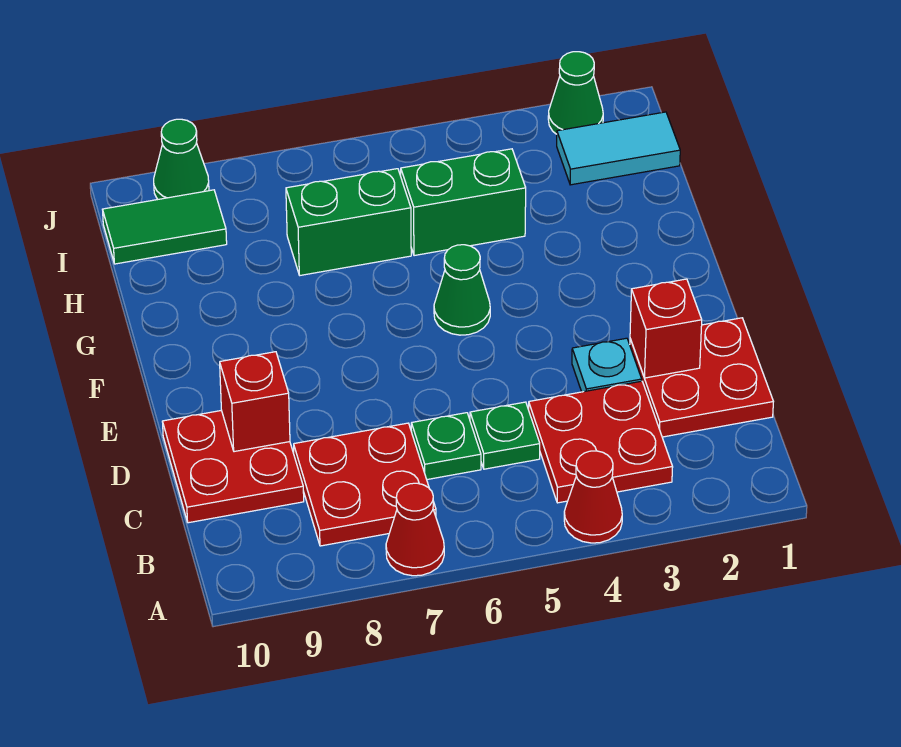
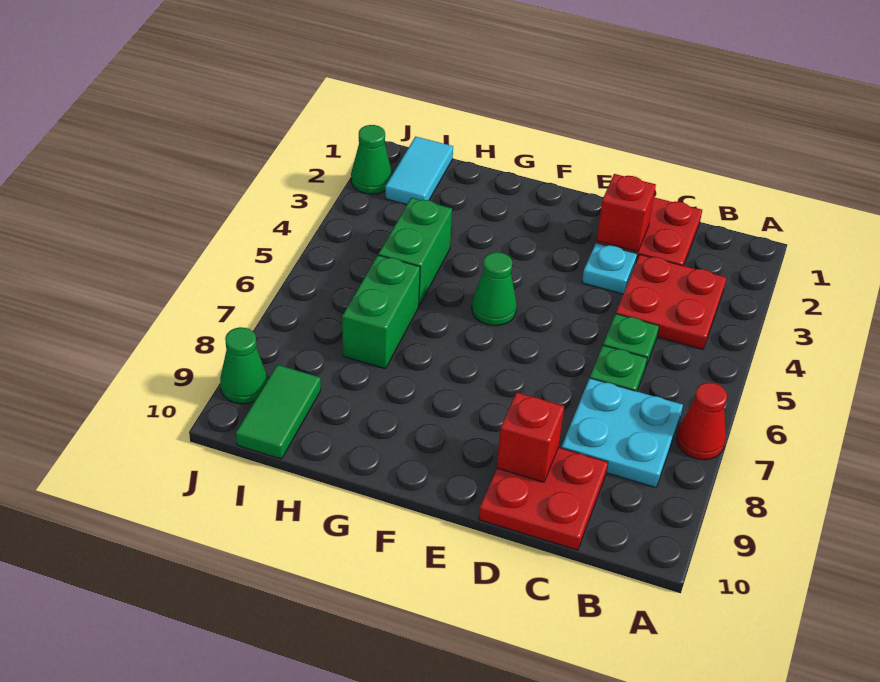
red 1x1 cone [564,451,622,543] -> none
red 2x2 plate [294,423,436,546] -> cyan 2x2 plate [561,378,683,487]

